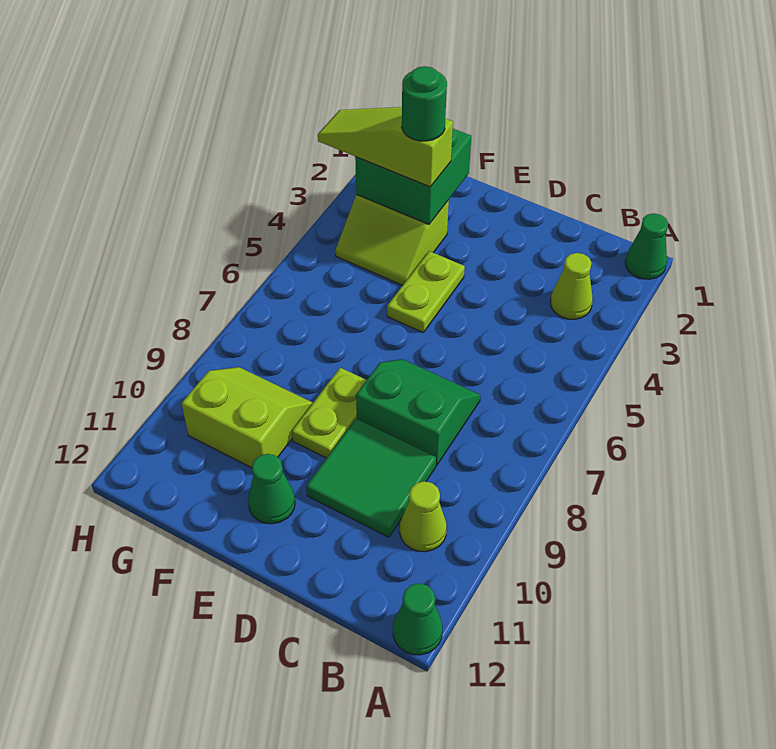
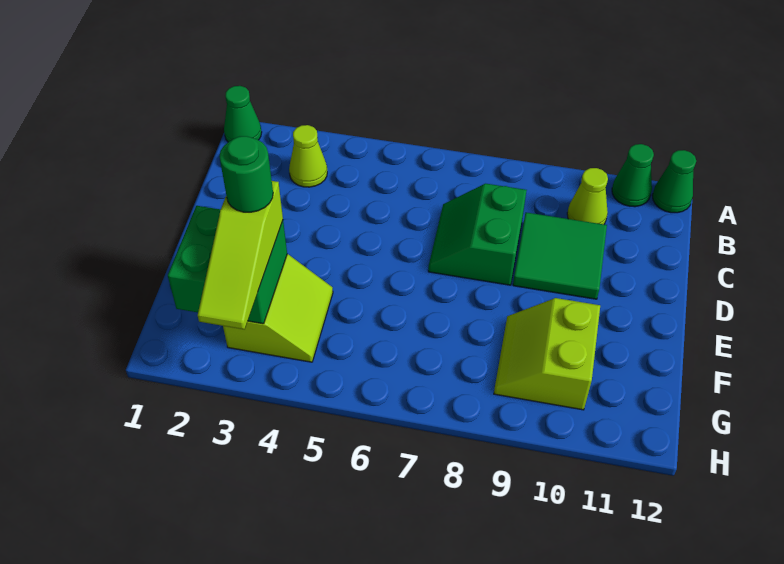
lime 1x2 plate [387,251,465,332] -> none
lime 1x2 plate [292,368,366,458] -> none
green 1x1 cone [248,454,295,524] -> green 1x1 cone moved to [612,144,654,207]

